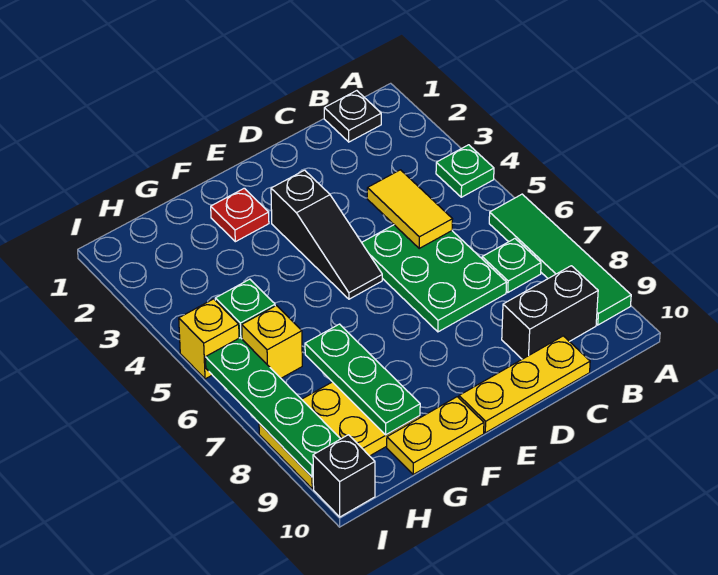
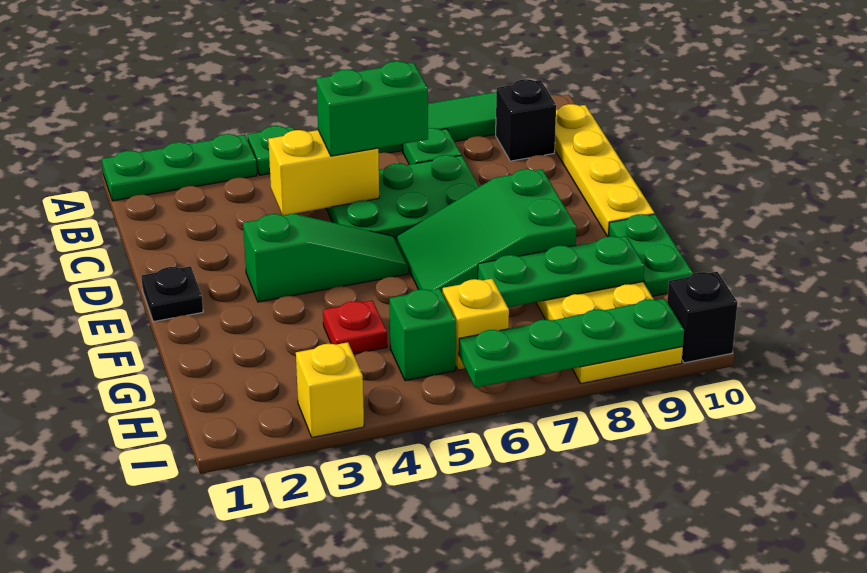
none -> green 1x3 plate [102,134,257,201]
black 1x1 plate [324,91,381,142] -> black 1x1 plate moved to [141,266,203,322]
black 1x2 brick [502,266,598,359] -> black 1x1 brick [496,79,556,161]
yellow 1x2 tile [367,170,453,248] -> yellow 1x2 brick [268,130,379,215]
none -> green 1x2 brick [316,61,428,156]
yellow 1x3 plate [459,336,590,433] -> yellow 1x4 plate [555,104,654,237]
black 1x3 slope [271,170,382,299] -> green 1x3 slope [243,214,408,302]
none -> green 2x3 slope [397,169,576,293]
red 1x1 plate [211,188,269,242] -> red 1x1 plate moved to [323,300,387,354]
yellow 1x2 plate [387,397,484,475] -> green 1x2 plate [609,214,693,296]
yellow 1x1 brick [179,299,239,379] -> yellow 1x1 brick moved to [296,342,364,438]

